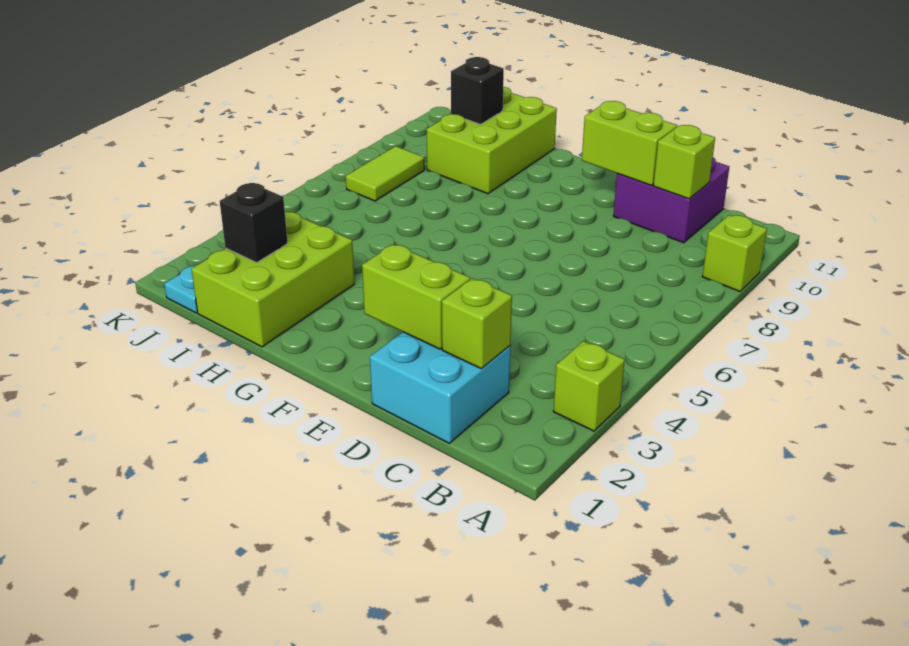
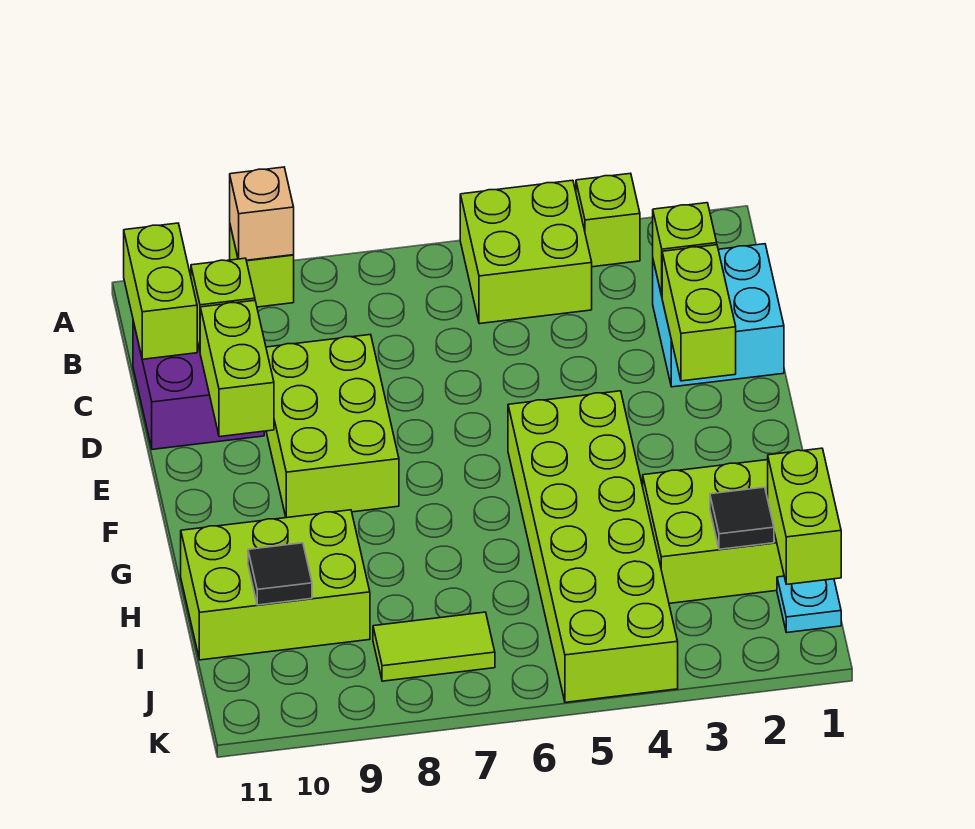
none -> lime 2x2 brick [460,180,592,324]
none -> tan 1x1 brick [230,167,294,260]
none -> lime 1x2 brick [124,223,197,359]
none -> lime 2x3 brick [266,335,399,518]
none -> lime 2x6 brick [508,391,678,702]
none -> lime 1x2 brick [768,448,841,585]
black 1x1 brick [220,183,288,262] -> black 1x1 tile [710,487,774,549]
black 1x1 brick [451,57,504,124] -> black 1x1 tile [248,543,312,605]

